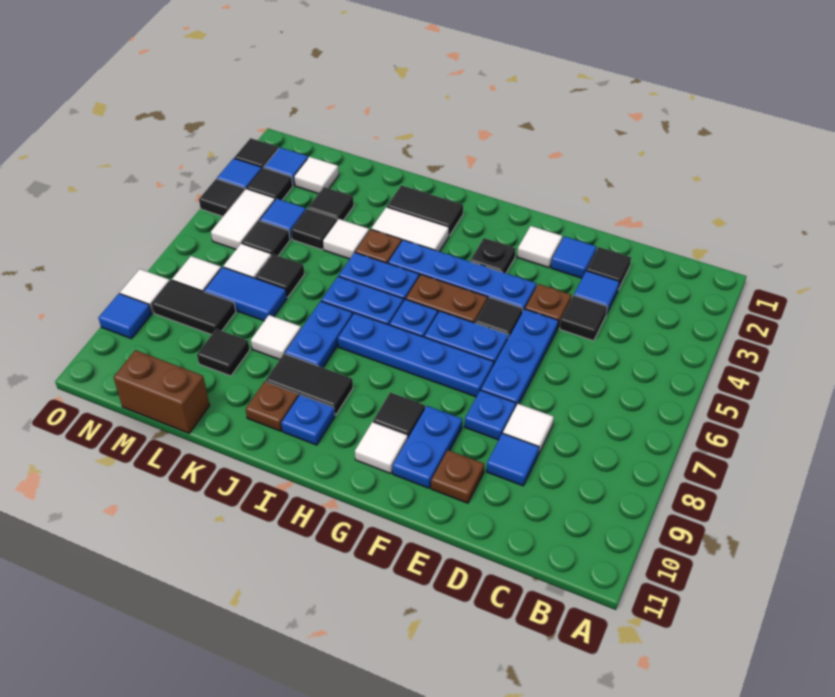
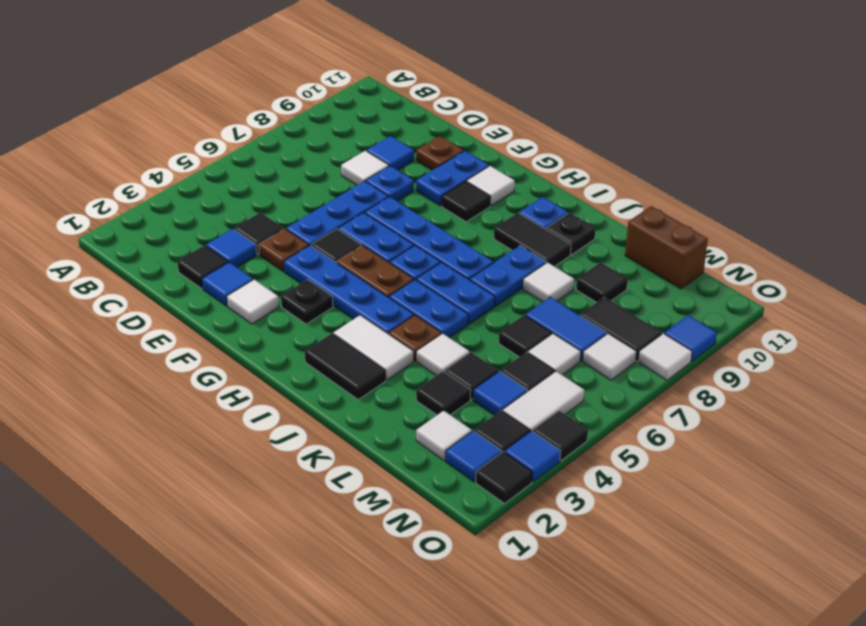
brown 1x1 plate [246,382,298,431] -> black 1x1 plate [546,213,596,255]

